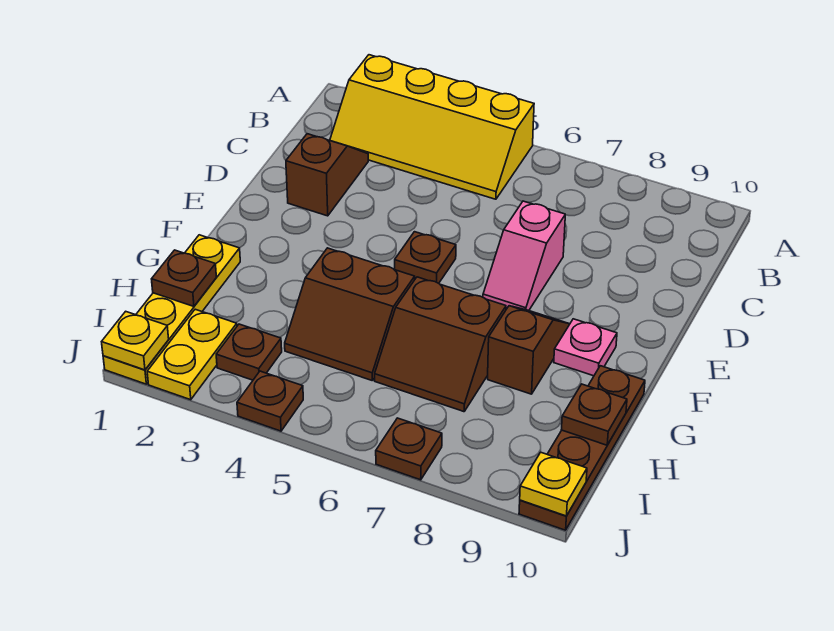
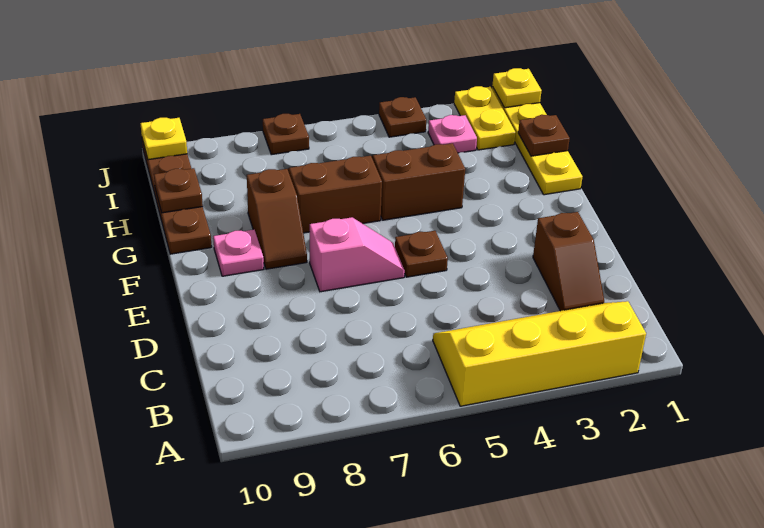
pink 1x2 slope [483,201,565,310] -> pink 1x2 slope turned to [310,217,405,292]
brown 1x1 plate [216,324,282,380] -> pink 1x1 plate [428,115,477,153]

